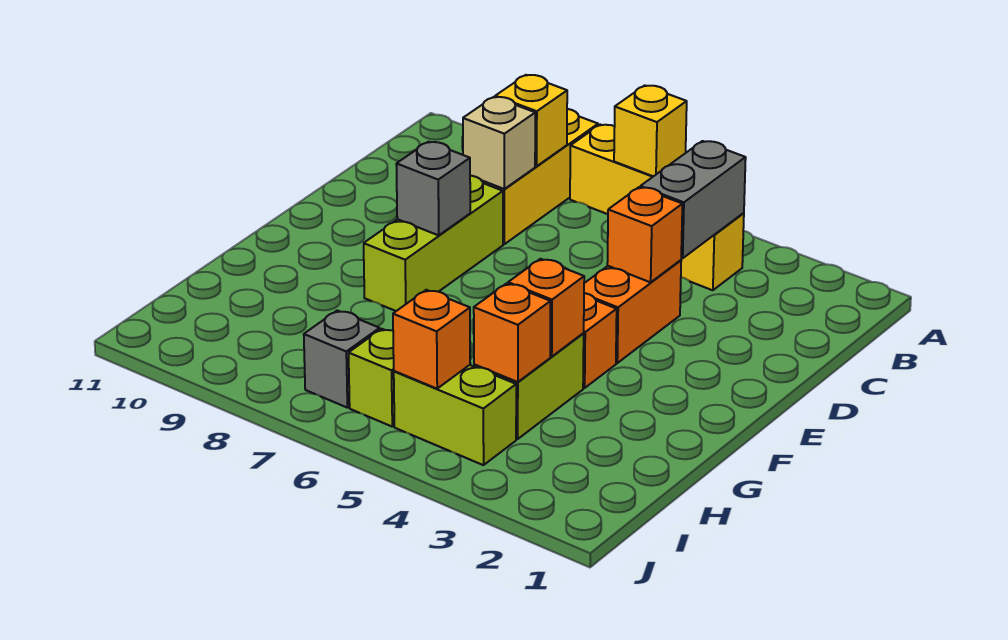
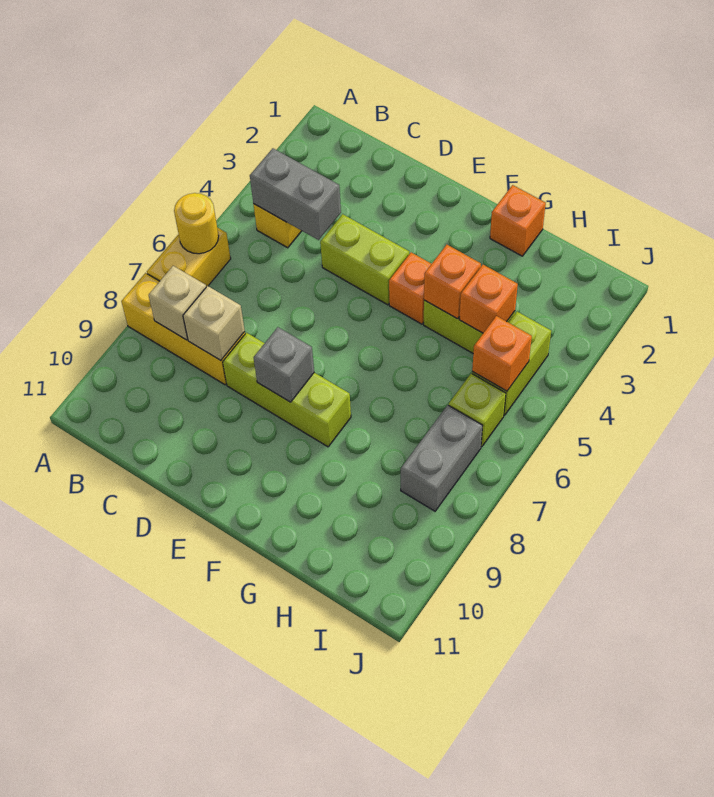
yellow 1x1 brick [614,85,687,176] -> yellow 1x1 round brick [174,193,219,254]
yellow 1x1 brick [495,75,567,166] -> tan 1x1 brick [149,266,206,340]
orange 1x2 brick [584,260,681,363] -> lime 1x2 brick [320,214,409,305]
orange 1x1 brick [607,187,682,282] -> orange 1x1 brick moved to [490,185,546,256]
grey 1x1 brick [304,310,380,408] -> grey 1x2 brick [401,405,483,511]

